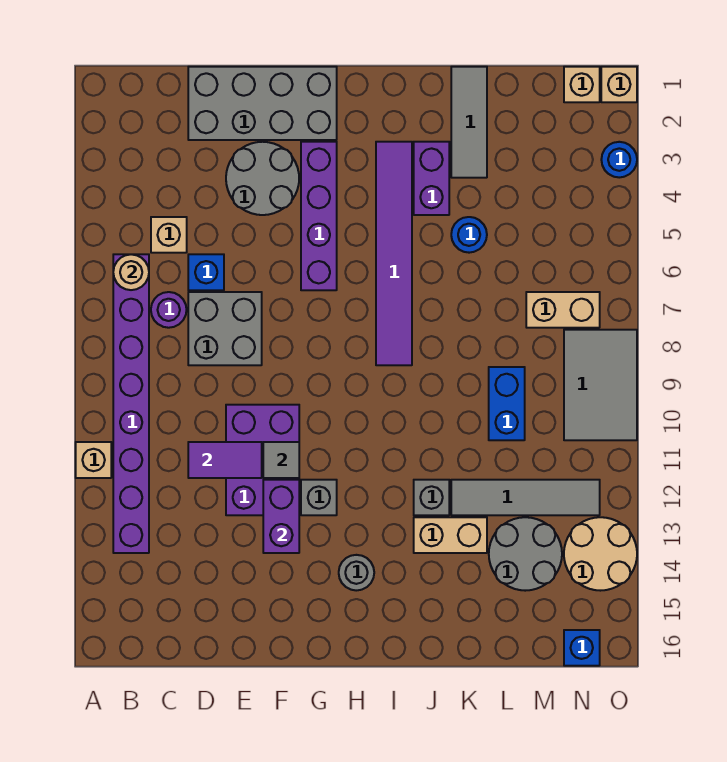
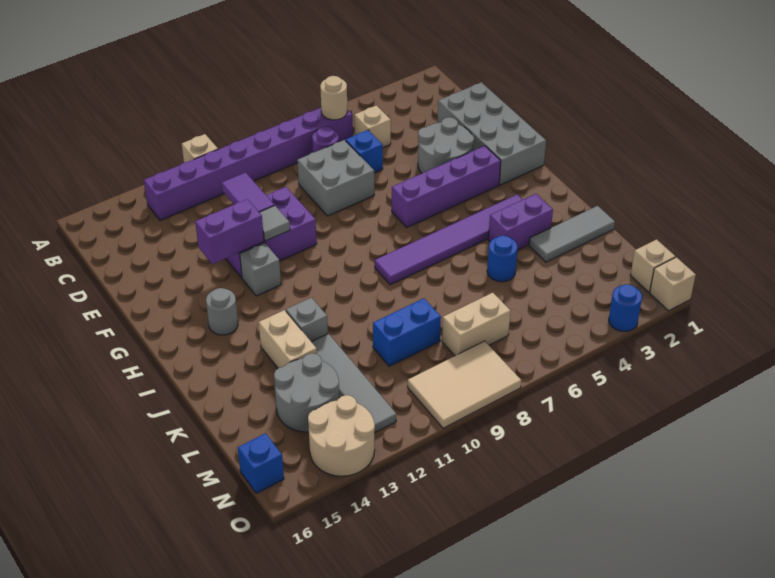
tan 1x2 brick [526,292,600,328] -> tan 1x2 brick turned to [442,293,510,356]
grey 2x3 tile [564,330,637,440] -> tan 2x3 tile [408,341,521,428]

